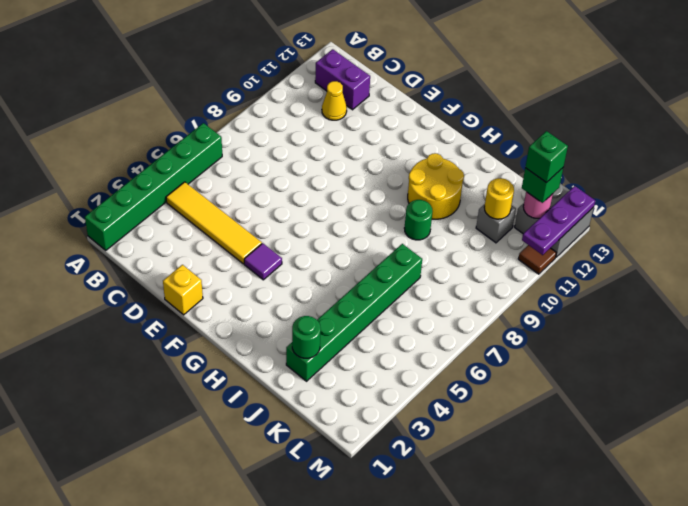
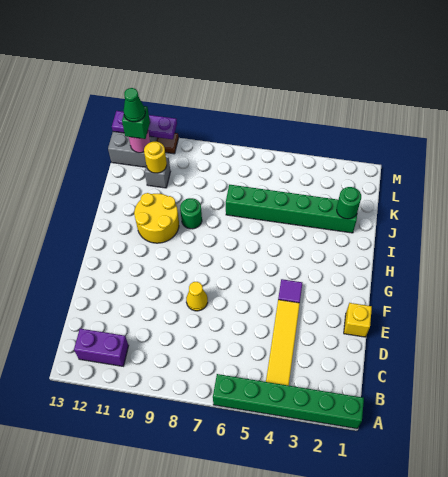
purple 1x2 brick [315,49,370,110] -> purple 1x2 brick turned to [74,329,129,366]
yellow 1x1 cone [322,81,347,120] -> yellow 1x1 cone moved to [186,282,208,311]
green 1x1 brick [525,131,568,183] -> green 1x1 cone [124,88,145,122]

